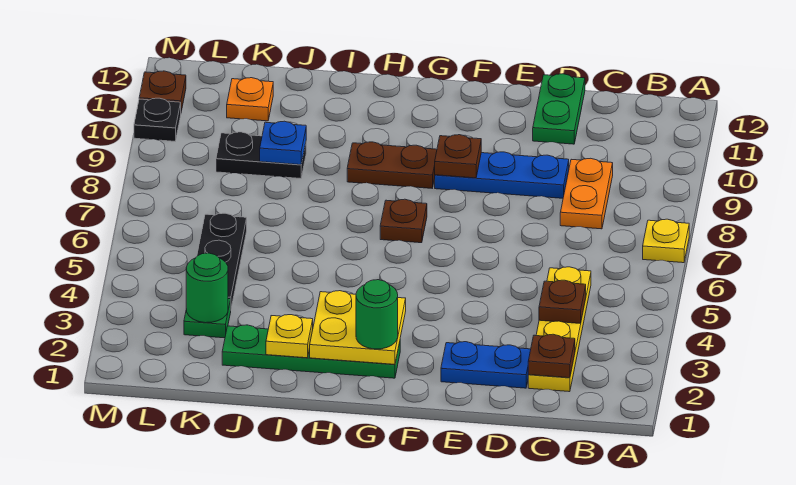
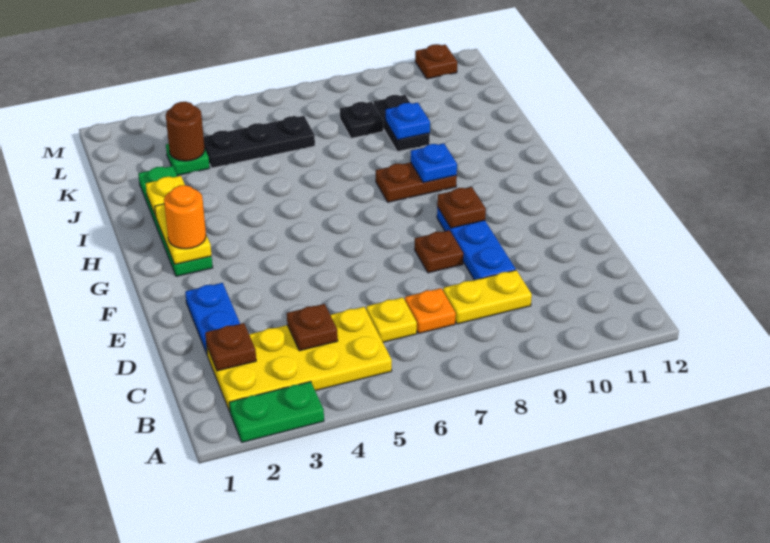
yellow 1x1 plate [643,219,689,263] -> yellow 1x1 plate moved to [366,297,417,342]
yellow 1x4 plate [528,267,591,392] -> yellow 2x4 plate [206,307,392,412]
orange 1x2 plate [560,158,613,229] -> yellow 1x2 plate [443,270,532,324]
green 1x2 plate [533,74,585,144] -> green 1x2 plate moved to [229,382,324,442]
yellow 2x2 plate [310,291,406,364] -> yellow 1x2 plate [155,204,212,264]
green 1x1 round brick [356,280,398,349] -> orange 1x1 round brick [164,185,206,249]
brown 1x1 plate [380,199,427,243] -> brown 1x1 plate moved to [415,230,463,273]
brown 1x2 plate [347,142,437,188] -> brown 1x2 plate turned to [376,162,457,202]
none -> blue 1x1 plate [411,143,457,183]
green 1x1 round brick [186,253,228,323] -> brown 1x1 round brick [166,102,205,161]
orange 1x1 plate [227,78,273,121] -> orange 1x1 plate moved to [405,288,456,333]
black 1x1 plate [134,98,181,141] -> black 1x1 plate moved to [340,102,383,138]

